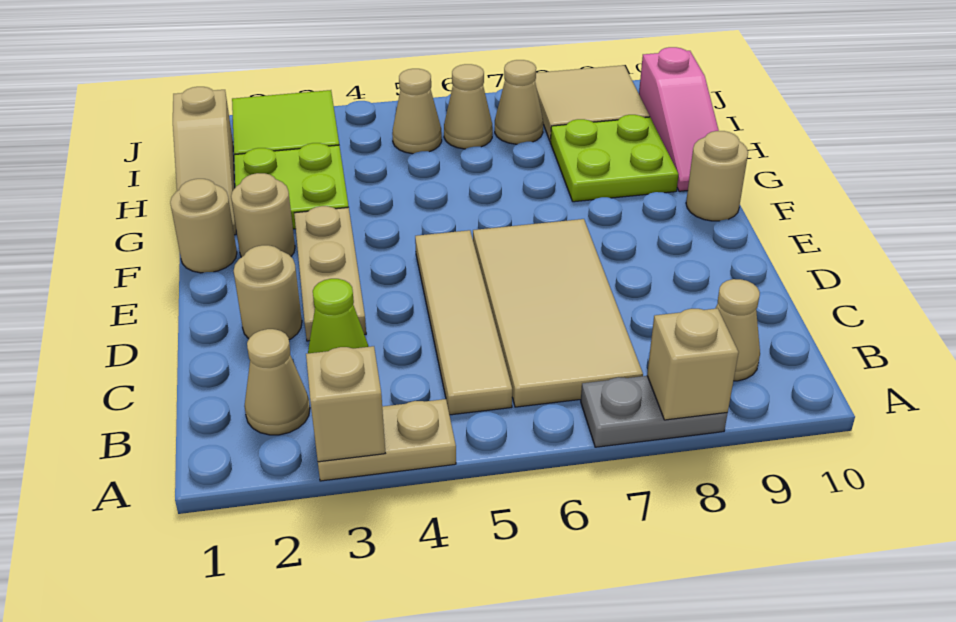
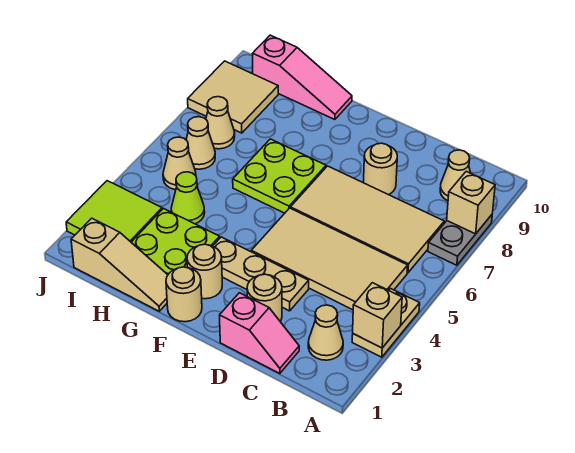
tan 1x4 tile [415,230,512,415] -> tan 2x4 tile [251,208,408,310]
none -> pink 1x2 slope [219,293,299,374]
lime 1x1 cone [308,279,369,353] -> lime 1x1 cone moved to [171,172,205,224]
tan 1x1 round brick [686,131,748,221] -> tan 1x1 round brick moved to [363,143,397,195]
lime 2x2 plate [551,115,679,202] -> lime 2x2 plate moved to [233,139,326,213]

